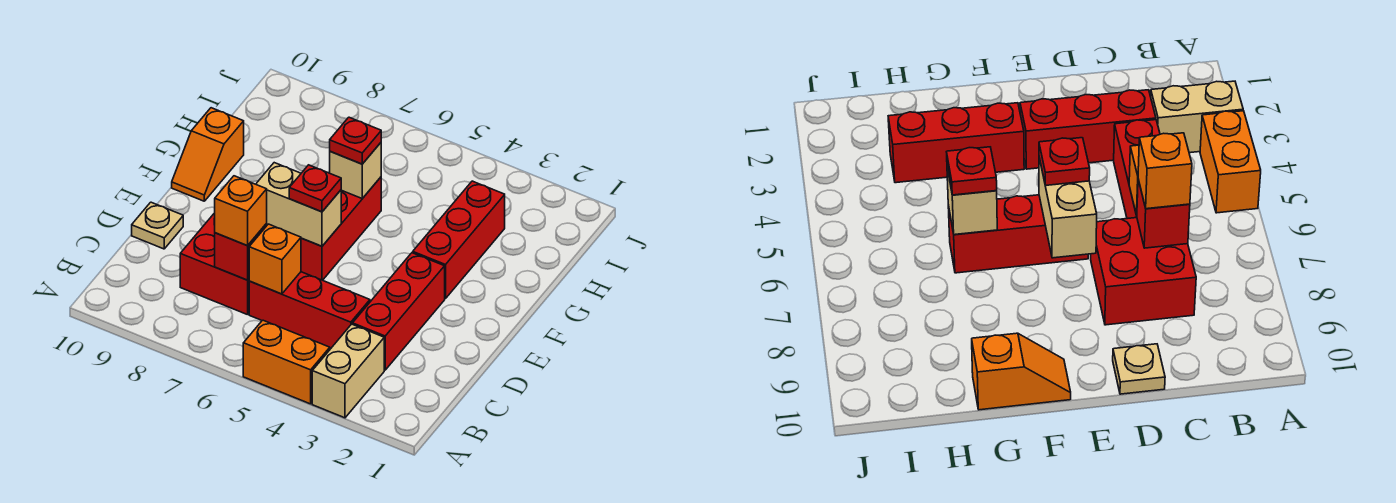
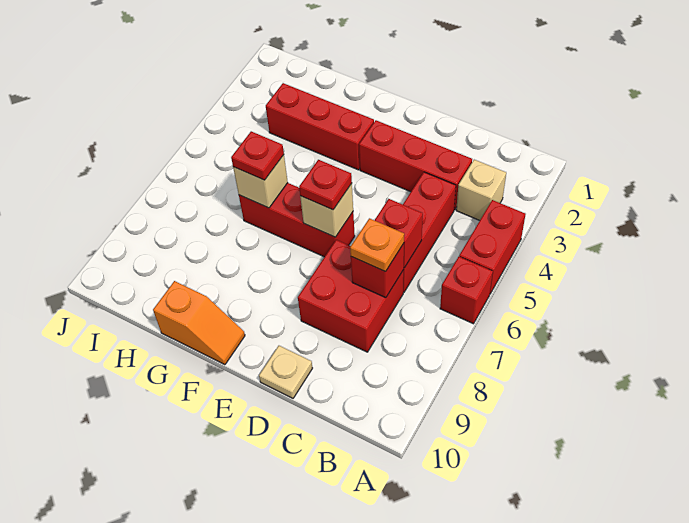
tan 1x2 brick [312,324,384,418] -> tan 1x1 brick [456,160,506,220]
orange 1x2 brick [243,320,330,404] -> red 1x2 brick [459,200,525,294]
none -> red 1x1 brick [440,256,493,324]
orange 1x1 brick [249,224,301,294] -> red 1x1 brick [375,199,423,268]
orange 1x1 brick [215,176,267,246] -> orange 1x1 plate [350,218,404,272]
tan 1x2 brick [256,163,341,246] -> tan 1x1 brick [300,184,353,237]

